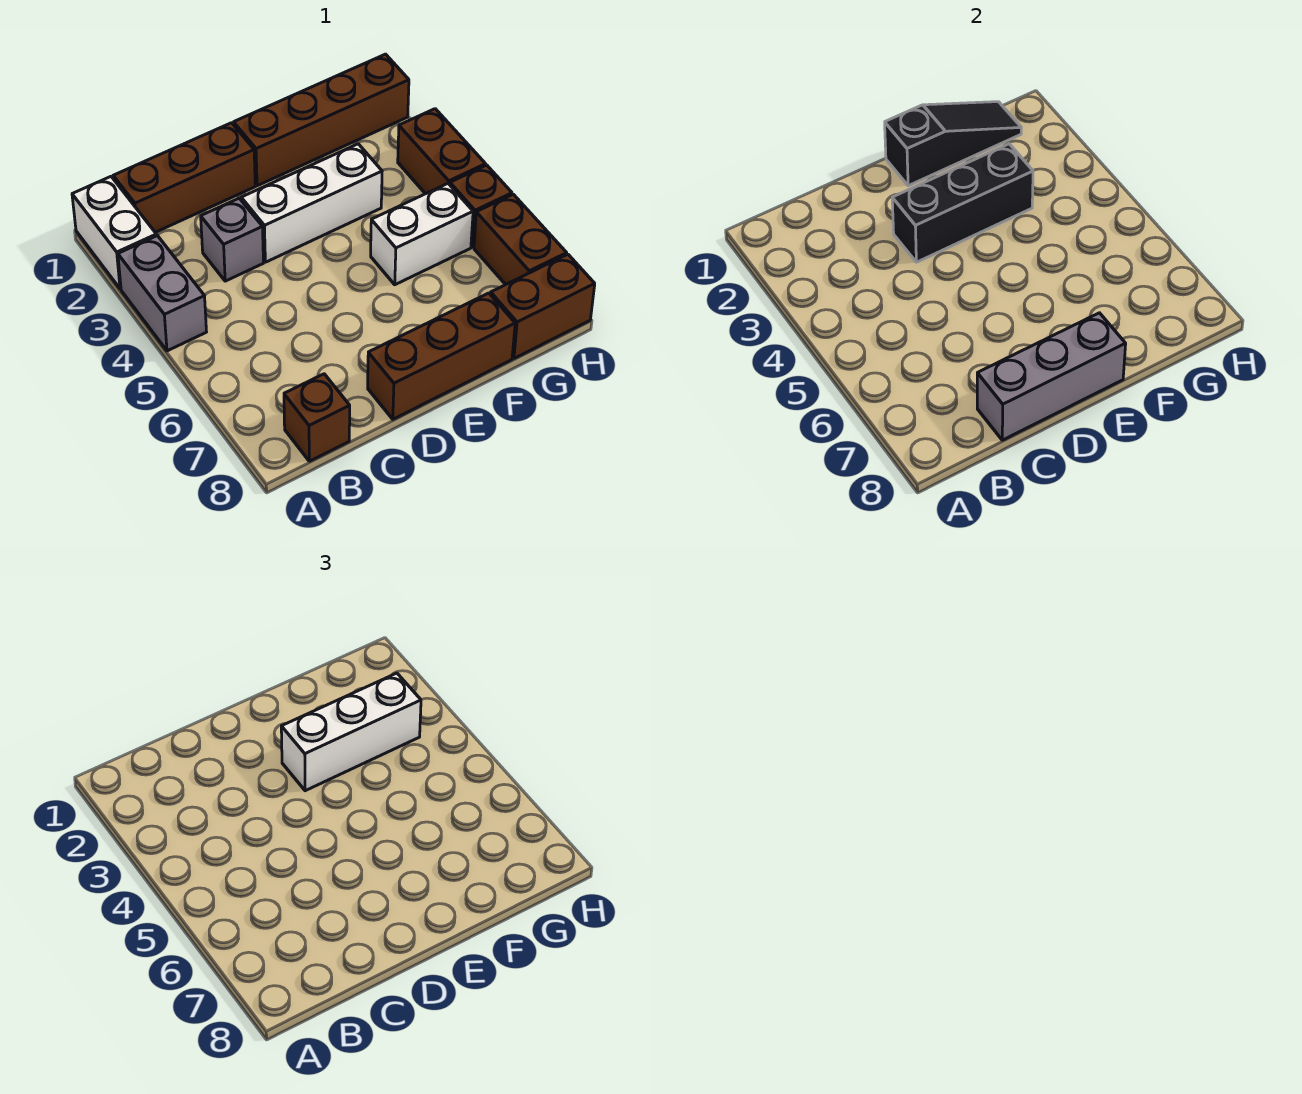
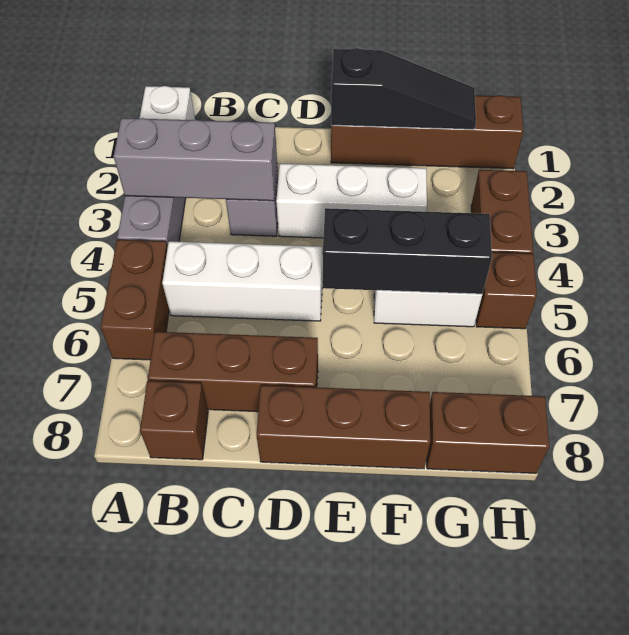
brown 1x3 brick [113,123,255,232] -> brown 1x3 brick moved to [148,332,318,412]
grey 1x3 brick [977,313,1126,440] -> grey 1x3 brick moved to [114,118,277,201]
black 1x3 brick [892,144,1033,262] -> black 1x3 brick moved to [323,208,492,294]
white 1x3 brick [281,673,421,791] -> white 1x3 brick moved to [162,241,323,321]
brown 1x2 brick [474,194,567,285] -> brown 1x2 brick moved to [101,240,169,360]

